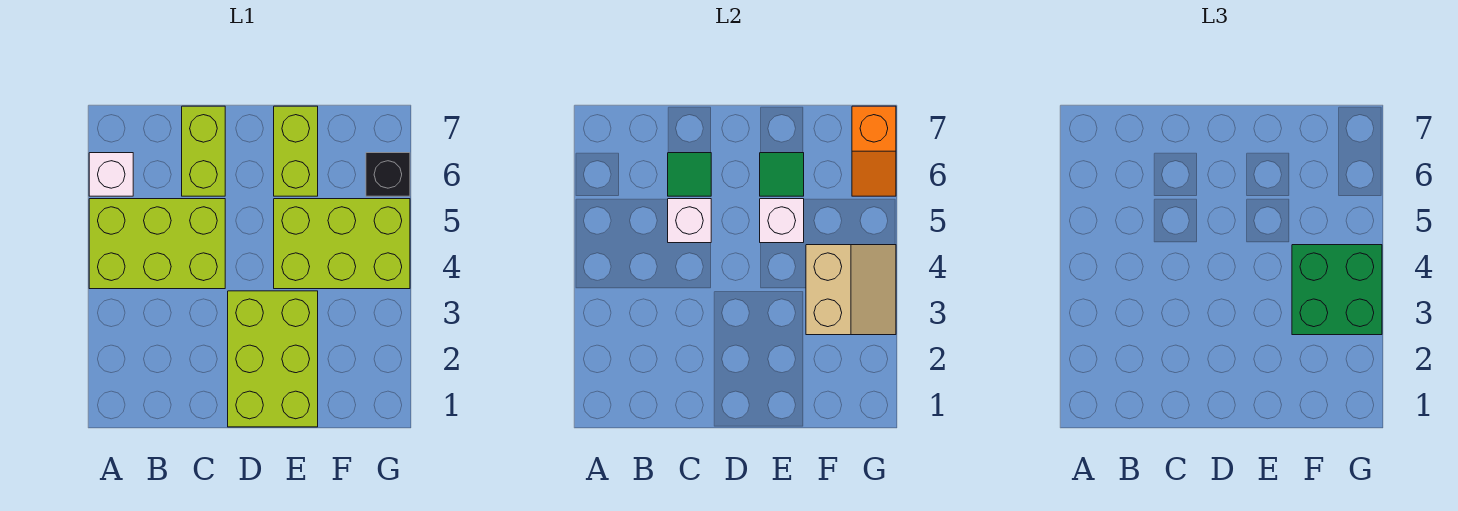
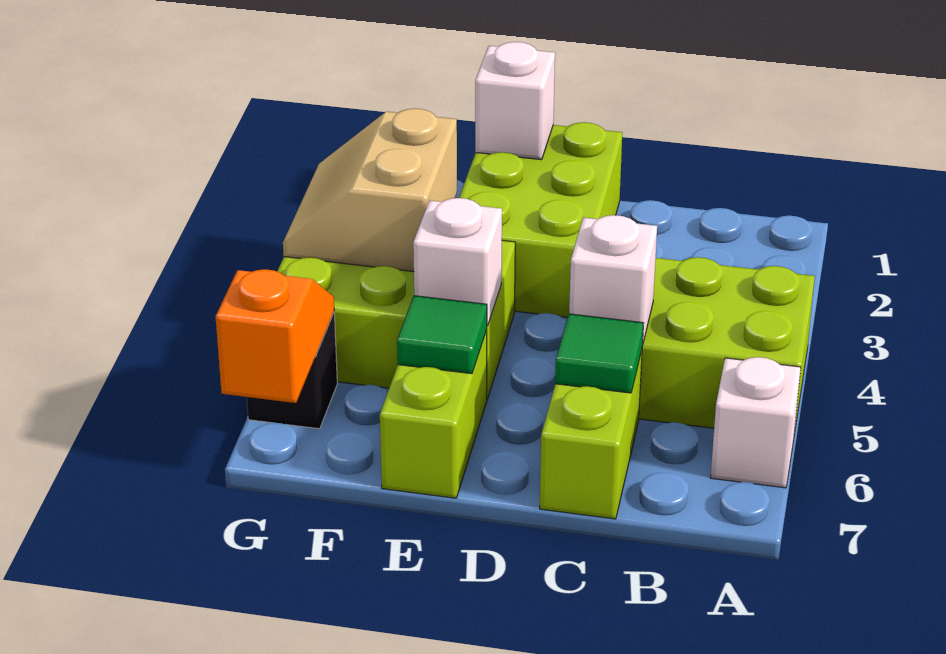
none -> white 1x1 brick [475,42,555,160]
green 2x2 brick [1292,245,1382,335] -> none

